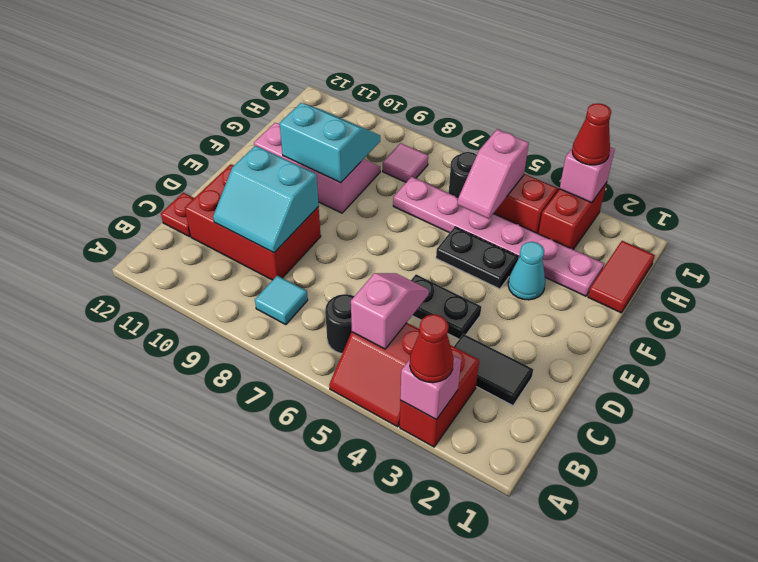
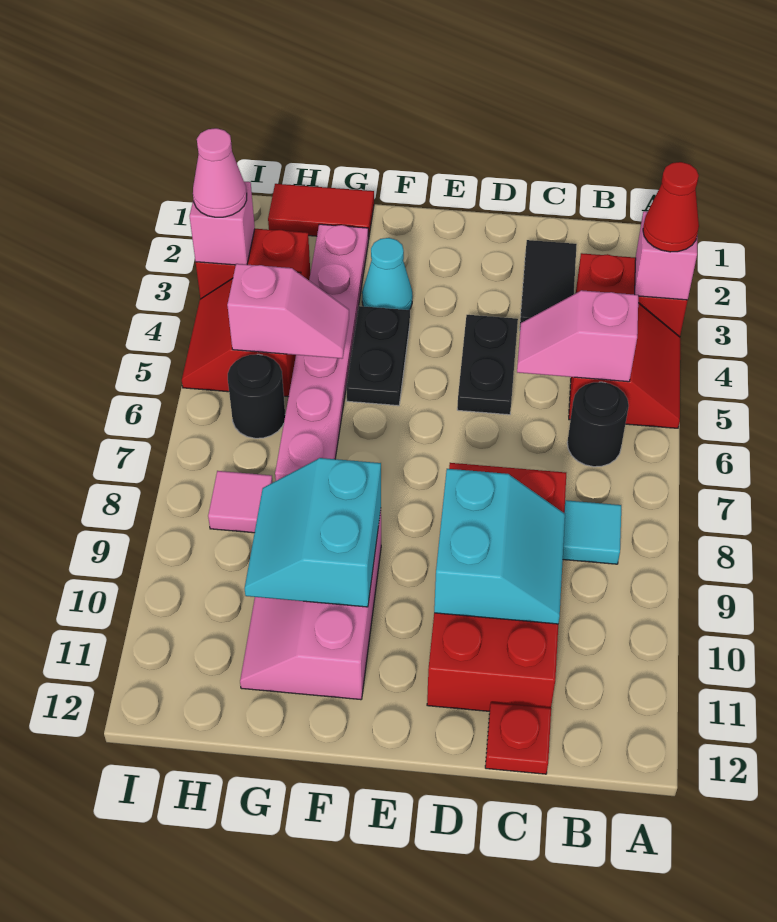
red 2x3 brick [185,164,321,280] -> red 2x4 brick [427,463,566,711]
red 1x1 cone [572,103,611,165] -> pink 1x1 cone [193,128,247,217]

